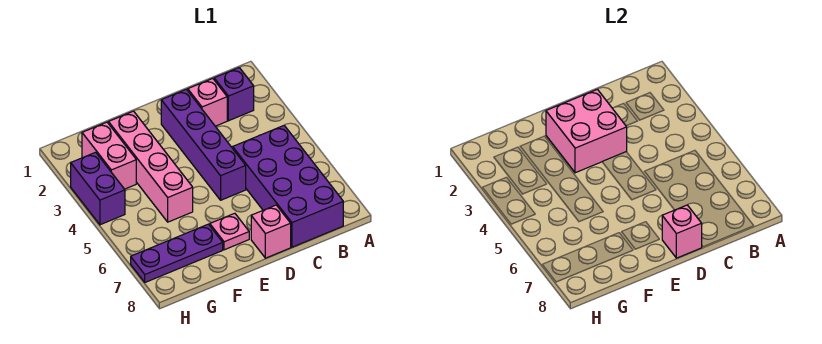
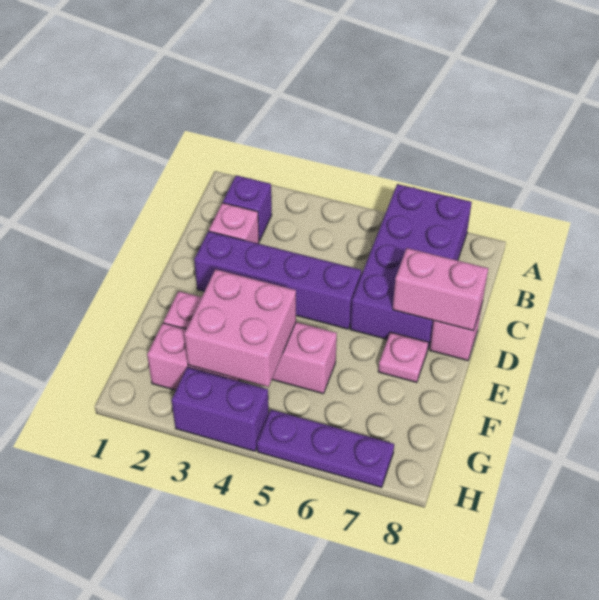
purple 2x4 brick [233,126,343,247] -> purple 2x4 brick turned to [350,184,472,348]
pink 2x2 brick [546,89,627,173] -> pink 2x2 brick moved to [184,269,296,387]
pink 1x1 brick [662,205,702,258] -> pink 1x2 brick [393,248,488,331]
purple 1x3 plate [131,224,223,282] -> purple 1x3 plate turned to [257,410,394,488]

